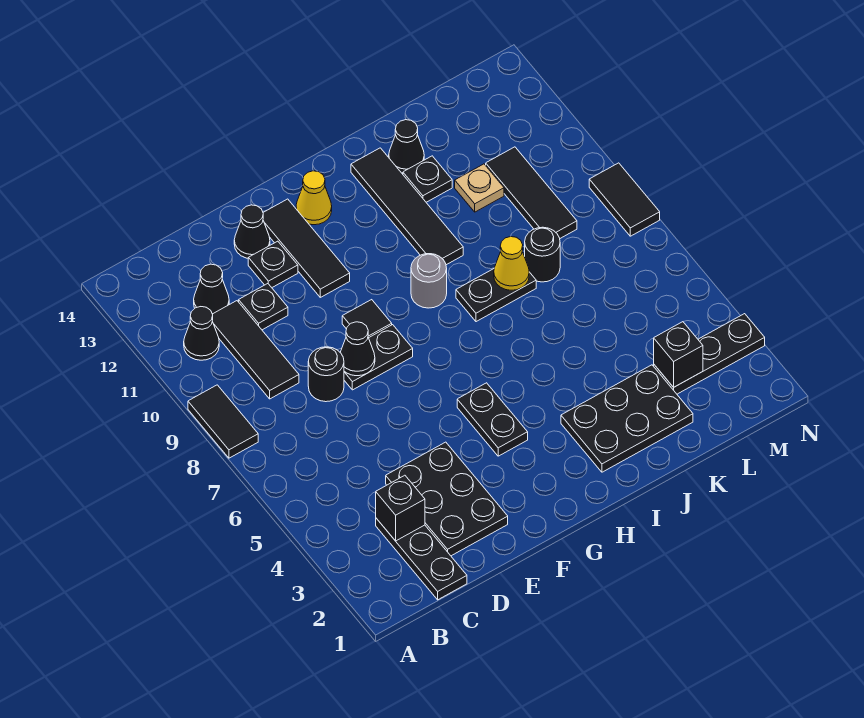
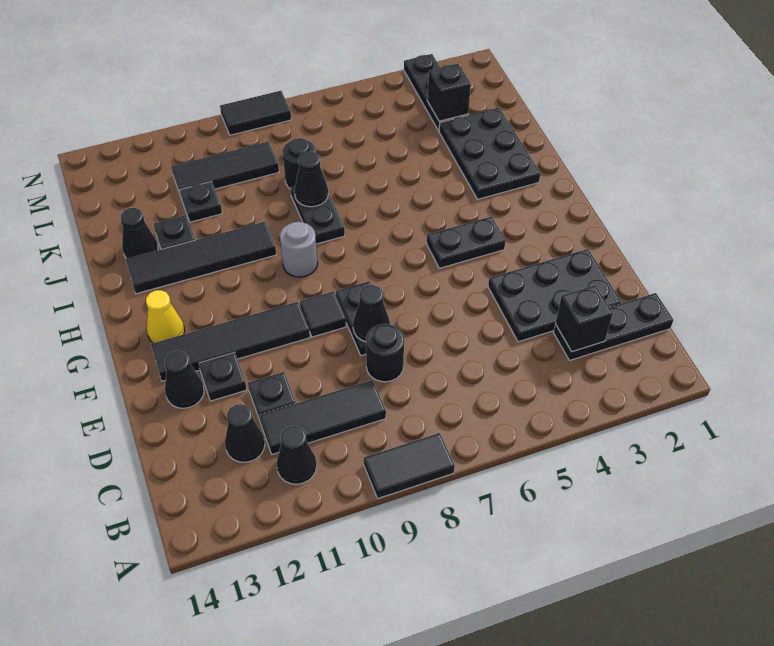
black 1x3 tile [263,199,350,297] -> black 1x4 tile [151,302,310,381]
yellow 1x1 cone [494,237,529,290] -> black 1x1 cone [294,152,328,207]
tan 1x1 plate [455,164,504,212] -> black 1x1 plate [180,182,222,222]

